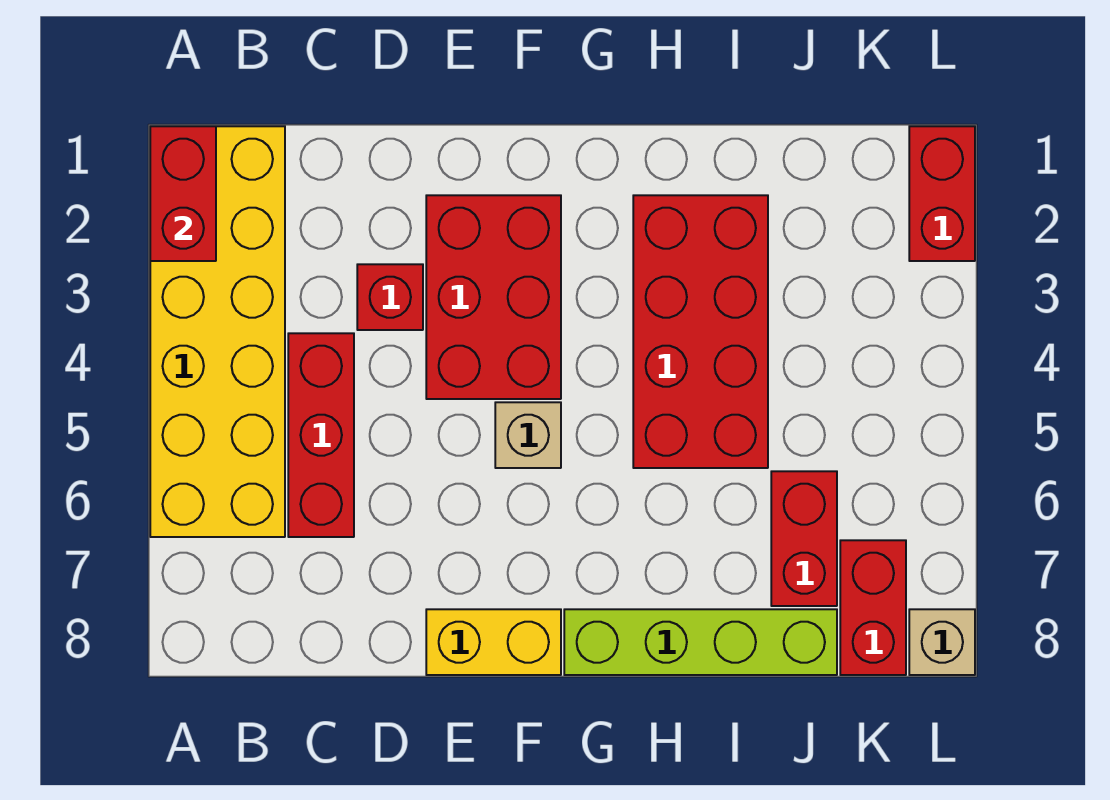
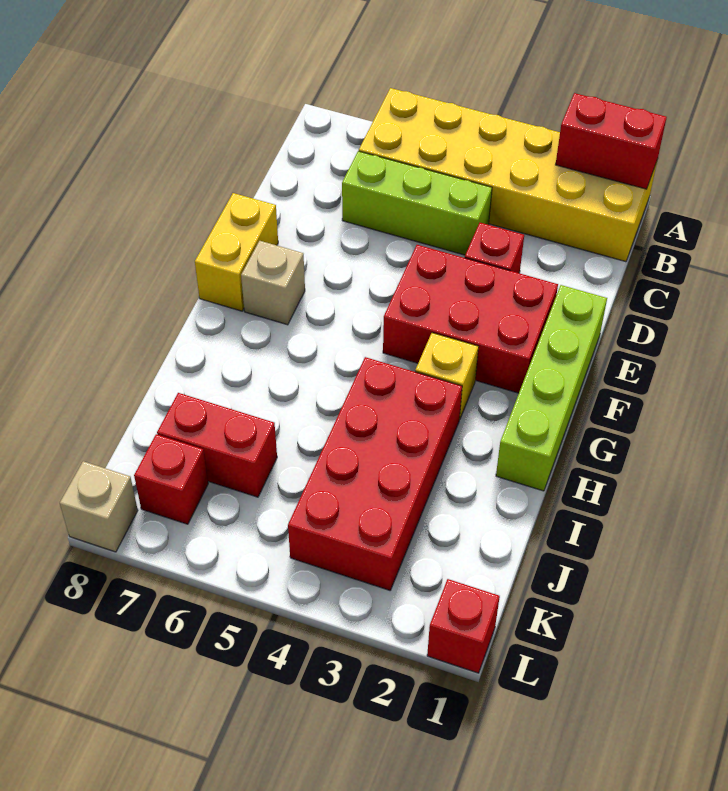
red 1x3 brick [288,333,354,537] -> lime 1x3 brick [342,151,492,255]
tan 1x1 brick [495,402,561,468] -> tan 1x1 brick moved to [241,241,305,325]
none -> yellow 1x1 brick [415,333,479,420]
lime 1x4 brick [564,609,837,675] -> lime 1x4 brick moved to [496,285,607,491]
red 2x4 brick [633,195,768,468] -> red 2x4 brick turned to [288,357,462,590]
red 1x2 brick [840,540,906,675] -> red 1x1 brick [134,434,208,524]
red 1x2 brick [909,126,975,261] -> red 1x1 brick [427,579,500,673]

